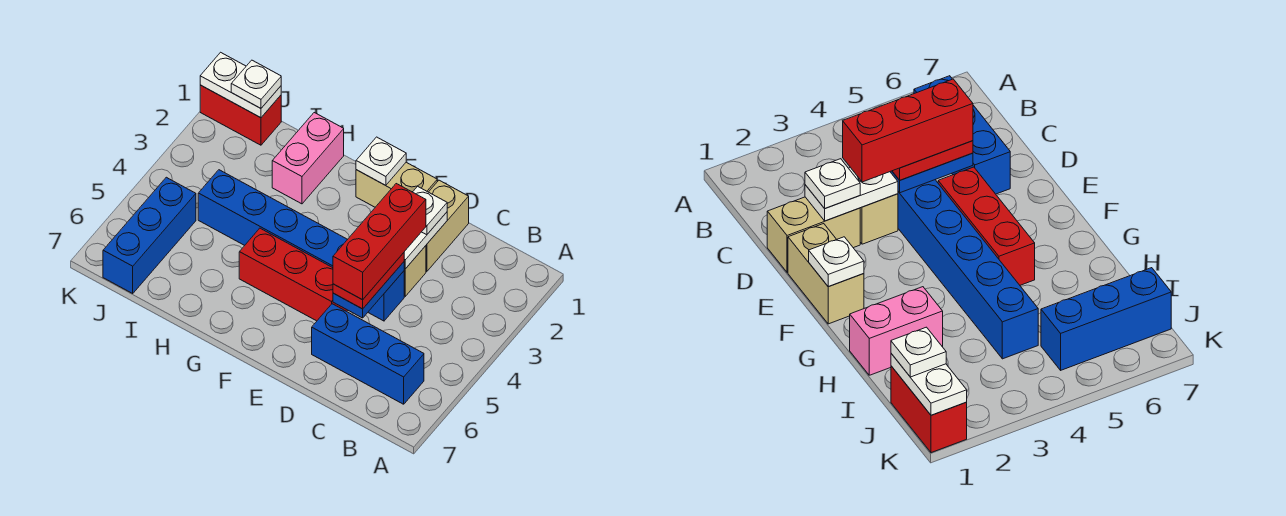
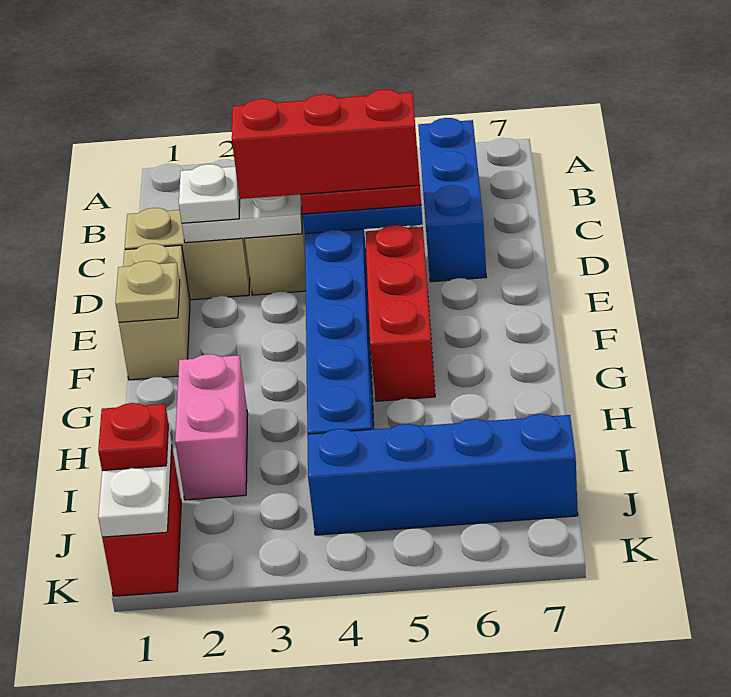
white 1x1 plate [356,137,406,186] -> tan 1x1 plate [115,261,180,322]
pink 1x2 brick [272,113,344,204] -> pink 1x2 brick turned to [175,354,248,500]
white 1x1 plate [231,60,281,108] -> red 1x1 plate [98,403,169,471]
blue 1x3 brick [103,177,196,293] -> blue 1x4 brick [307,414,578,535]

